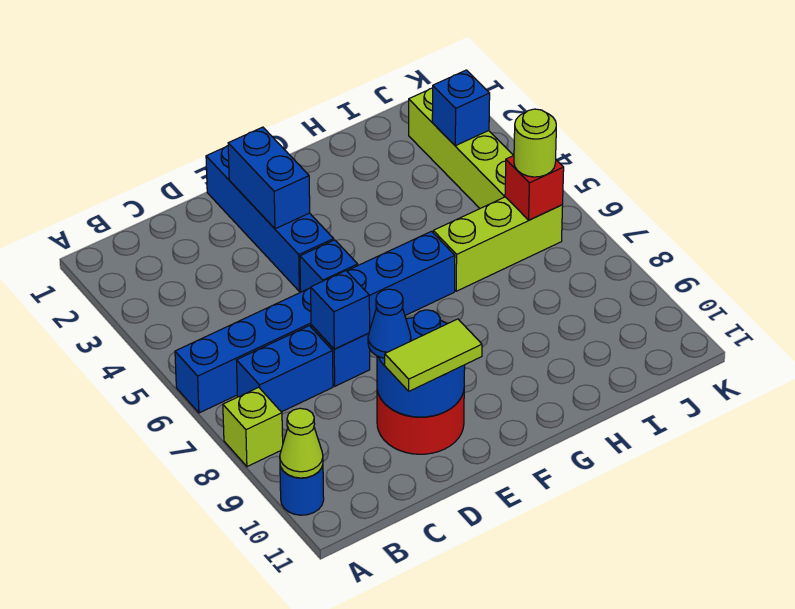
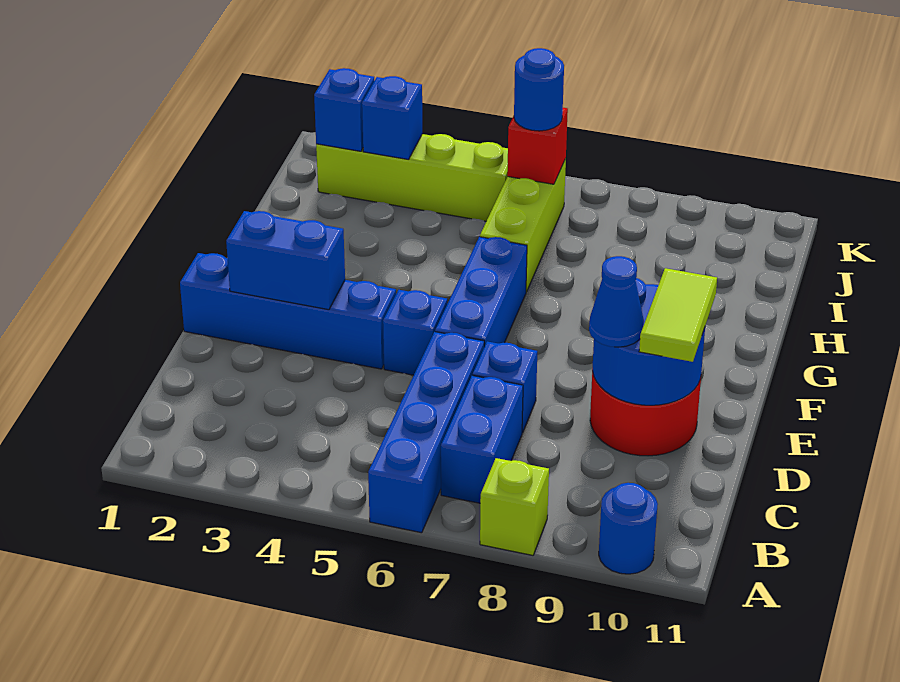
lime 1x1 cone [280,408,323,478] -> none
blue 1x1 brick [311,271,370,349] -> blue 1x1 brick moved to [314,68,374,151]
lime 1x1 round brick [514,109,556,177] -> blue 1x1 round brick [514,48,564,131]

